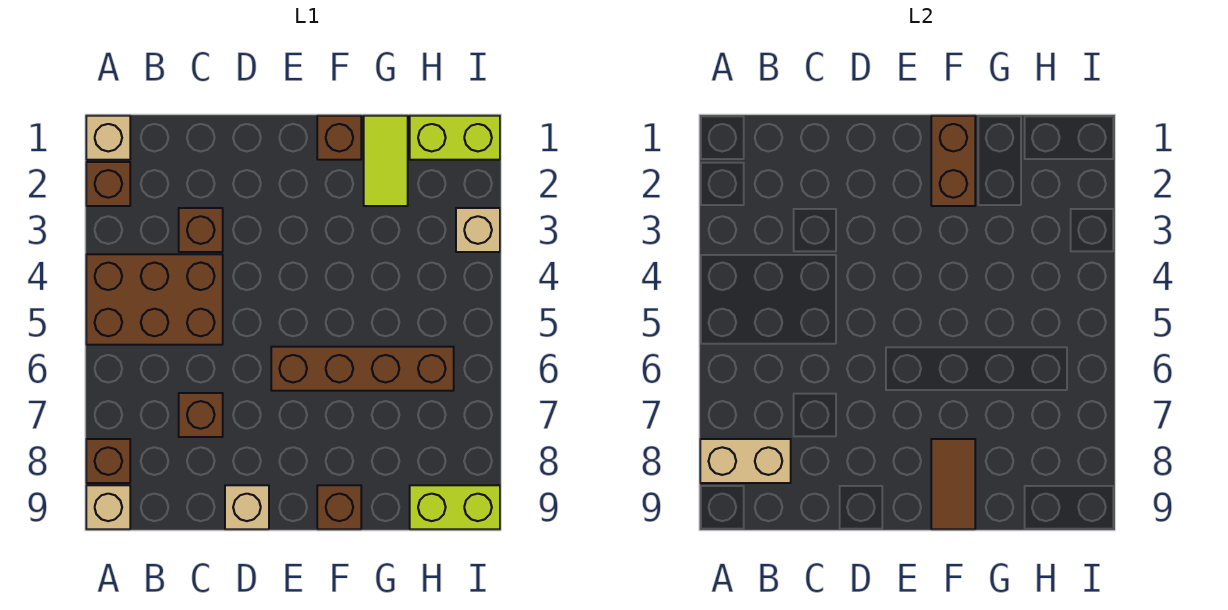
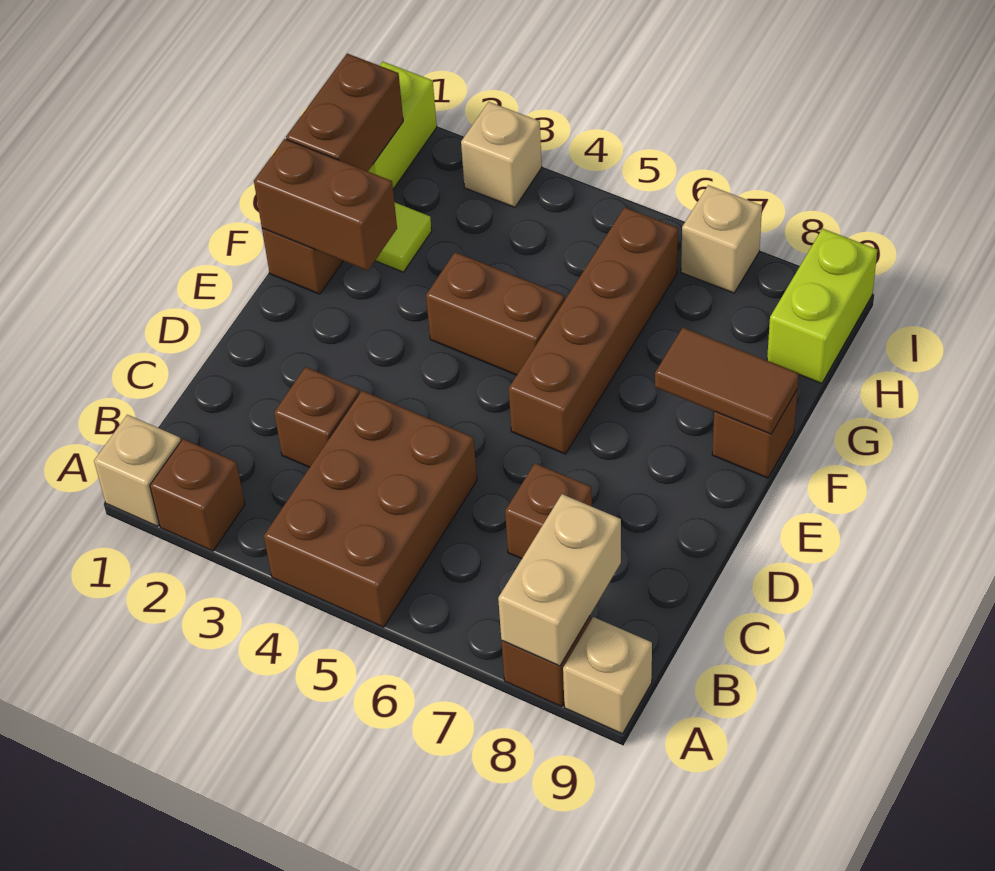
tan 1x1 brick [225,485,269,529] -> tan 1x1 brick moved to [681,185,762,293]
none -> brown 1x2 brick [426,252,565,375]
none -> brown 1x2 brick [286,54,403,171]

